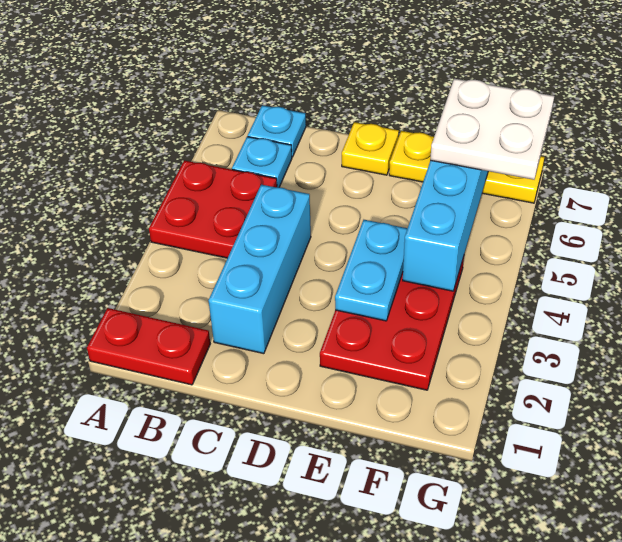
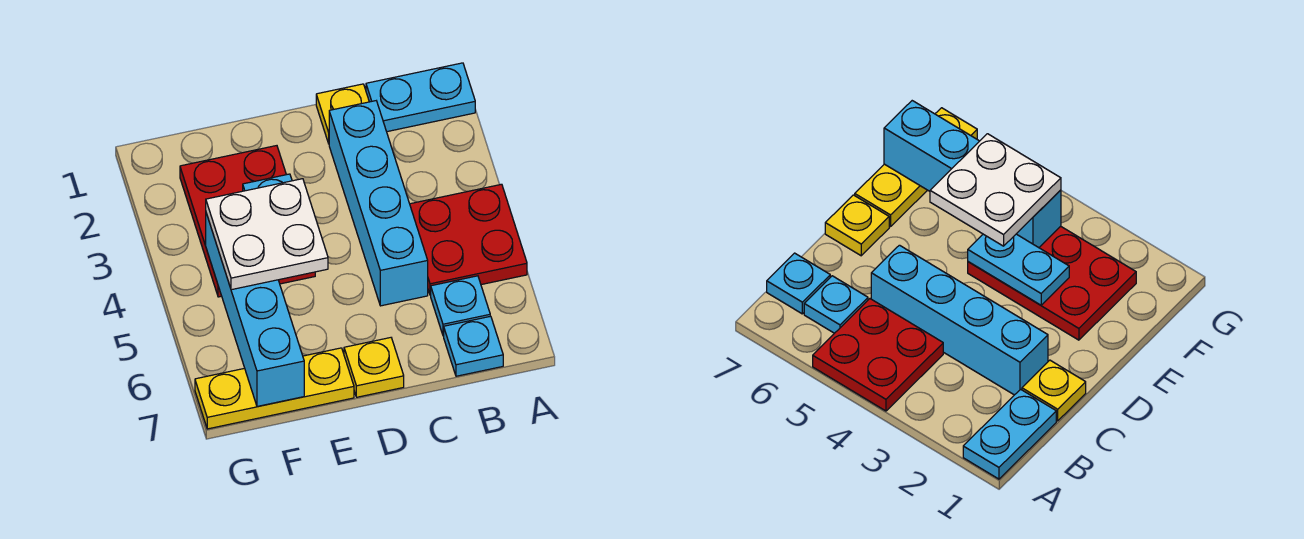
red 1x2 plate [87,308,210,385] -> cyan 1x2 plate [366,63,475,132]
none -> yellow 1x1 plate [316,84,369,144]
cyan 1x3 brick [209,185,311,354] -> cyan 1x4 brick [329,101,428,306]
white 2x2 plate [430,79,554,180] -> white 2x2 plate moved to [206,179,328,290]

